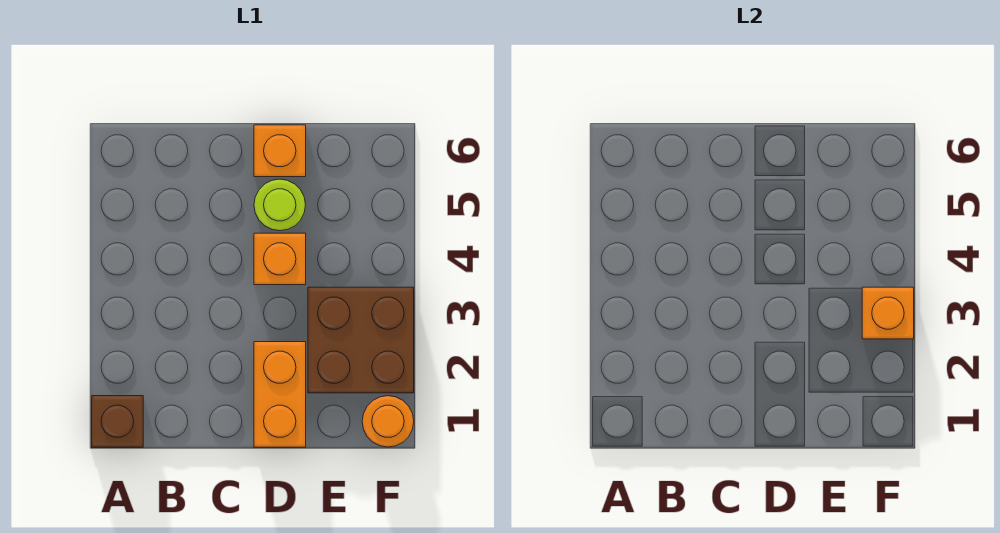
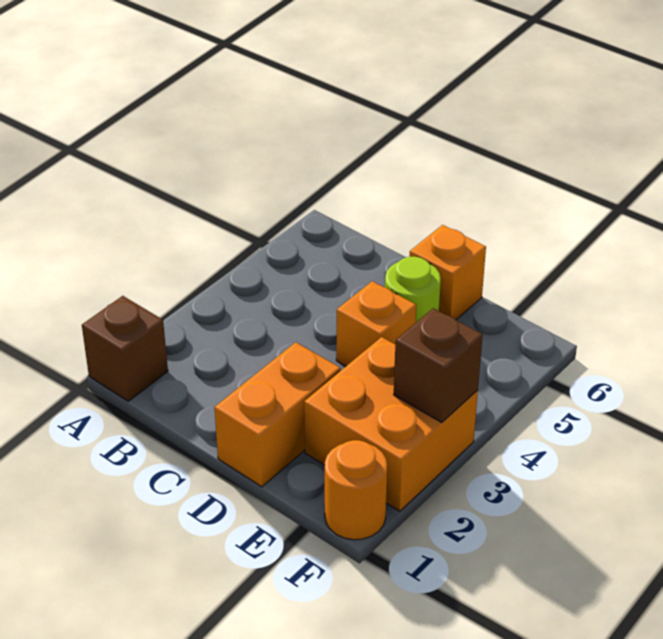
brown 2x2 brick [308,287,414,393] -> orange 2x2 brick [304,337,478,511]
orange 1x1 brick [862,287,914,339] -> brown 1x1 brick [394,308,483,423]

